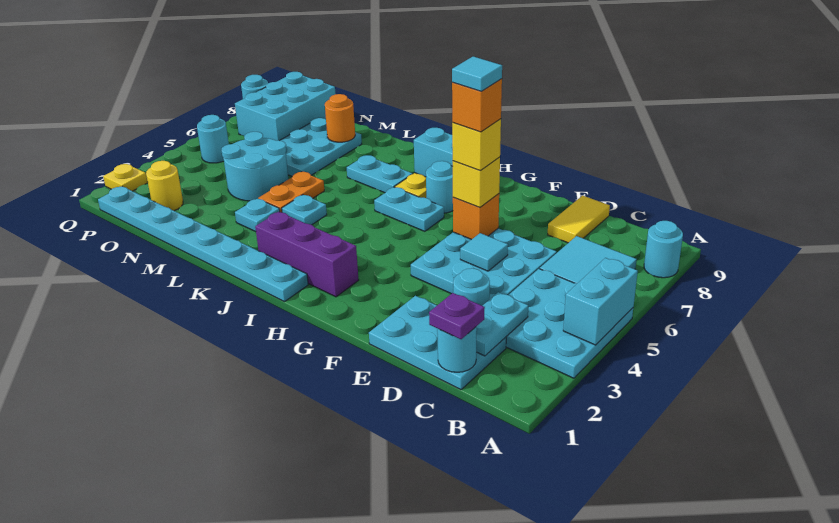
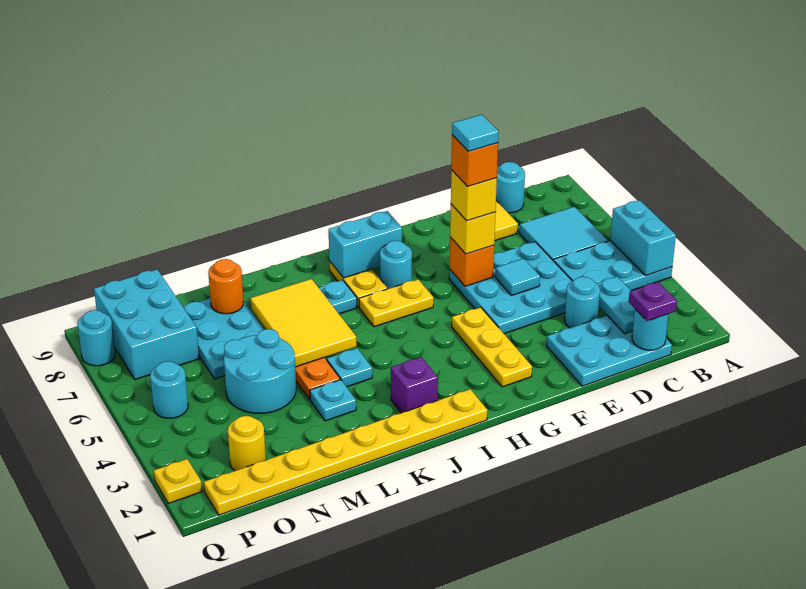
cyan 3x3 plate [506,269,633,378] -> cyan 2x3 plate [553,241,672,291]
cyan 1x1 round brick [644,221,683,278] -> cyan 1x1 round brick moved to [496,162,525,213]
none -> yellow 1x3 plate [452,307,532,387]
purple 1x3 brick [255,212,359,297] -> purple 1x1 brick [391,357,438,413]
cyan 1x2 plate [374,187,444,231] -> yellow 1x2 plate [359,279,433,327]
cyan 1x8 plate [98,187,308,302] -> yellow 1x8 plate [204,389,487,515]
none -> yellow 2x3 tile [250,279,356,367]

